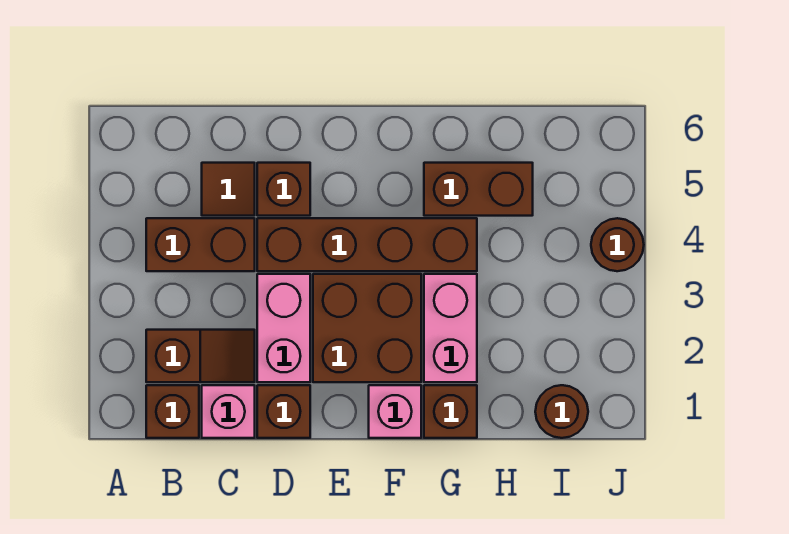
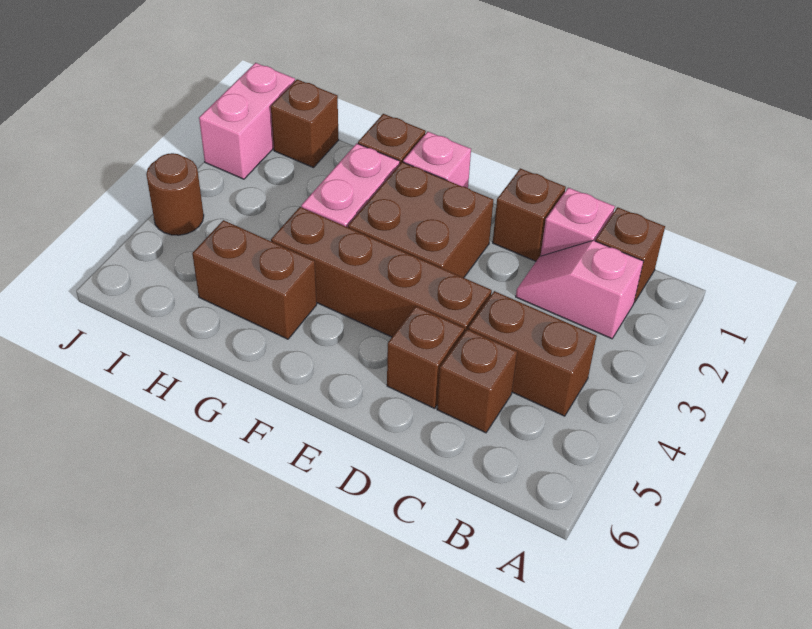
brown 1x2 slope [146,330,255,382] -> pink 1x2 slope [516,241,643,339]
brown 1x1 tile [202,163,255,216] -> brown 1x1 brick [437,329,517,433]
pink 1x2 brick [257,274,310,382] -> pink 1x2 brick moved to [199,63,295,179]
brown 1x1 round brick [535,385,588,438] -> brown 1x1 brick [271,79,339,168]

